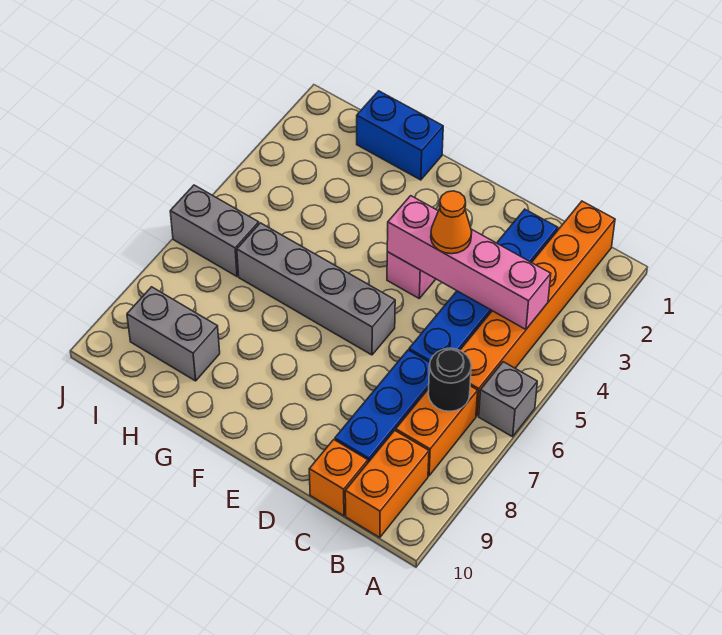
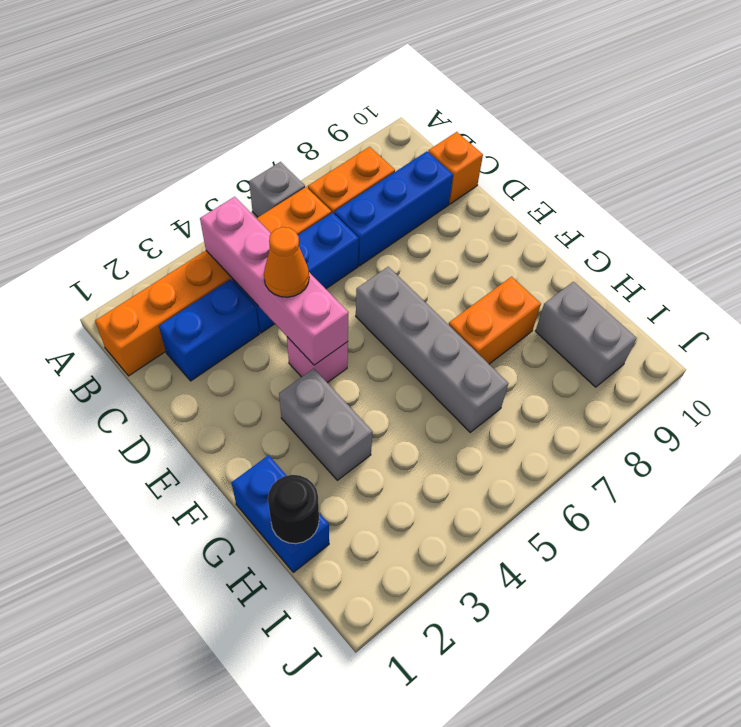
black 1x1 round brick [428,348,471,411] -> black 1x1 round brick moved to [268,475,319,544]
orange 1x2 brick [345,430,429,537] -> orange 1x2 brick moved to [449,277,541,364]
grey 1x2 brick [170,185,259,276] -> grey 1x2 brick moved to [279,369,373,480]

